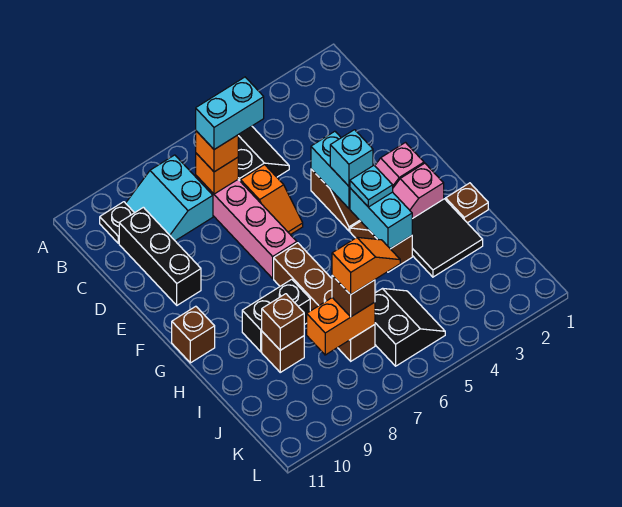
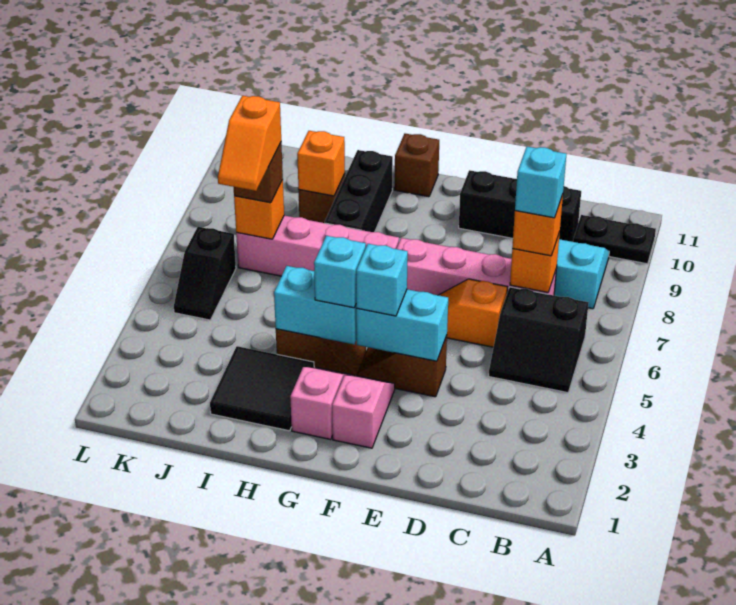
black 1x1 plate [100,202,134,243] -> black 1x2 plate [573,215,656,264]
cyan 1x2 brick [196,77,264,150] -> cyan 1x1 brick [515,147,566,218]
cyan 1x1 plate [350,165,393,207] -> cyan 1x1 brick [314,236,366,308]
brown 1x4 brick [274,243,375,361] -> pink 1x4 brick [236,216,399,276]
brown 1x1 plate [446,183,488,223] -> none
black 1x2 brick [242,279,310,352] -> black 1x3 brick [325,150,393,232]
brown 1x1 brick [262,294,304,350] -> orange 1x1 brick [297,131,345,196]
black 2x2 slope [375,289,445,366] -> black 1x2 slope [174,227,236,320]
orange 1x2 brick [307,298,375,355] -> orange 1x1 brick [234,179,284,239]

